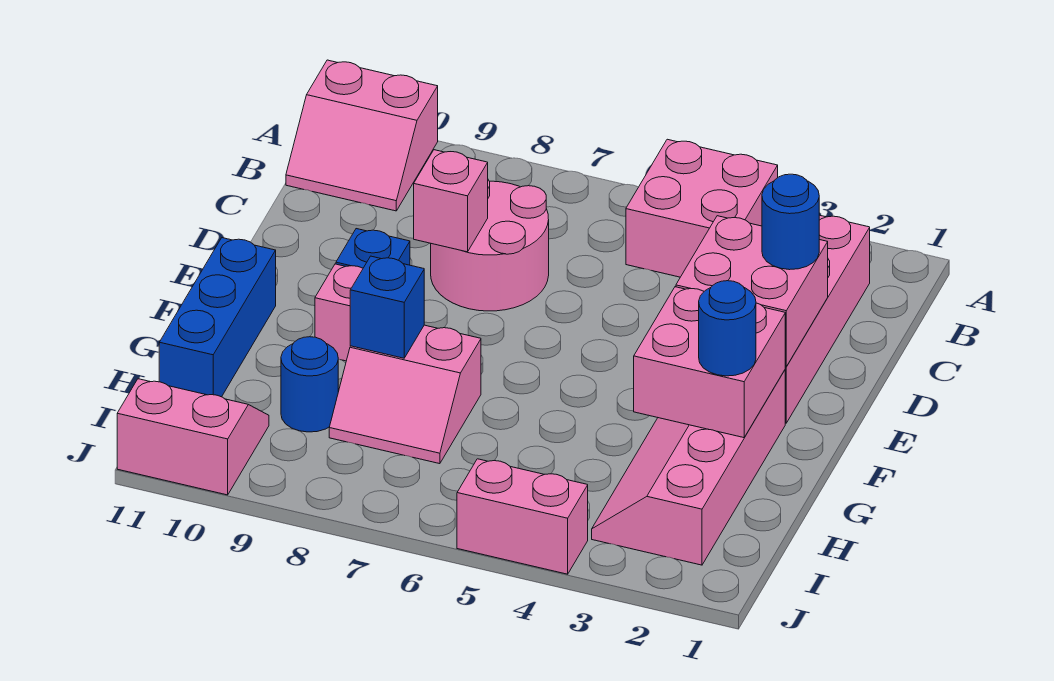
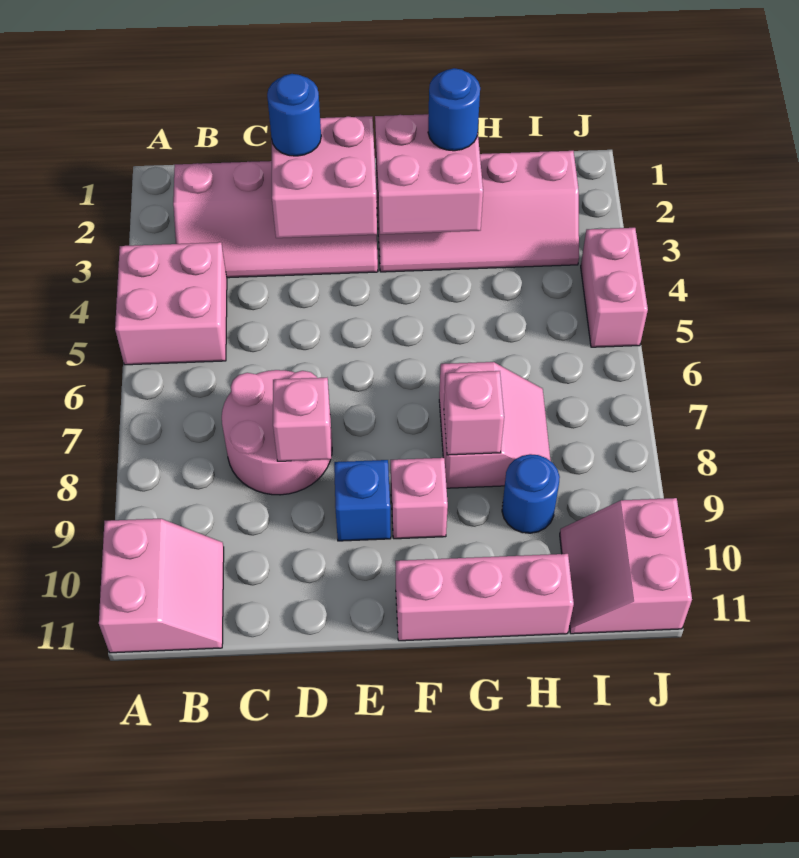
blue 1x3 brick [159,238,276,397] -> pink 1x3 brick [396,554,574,641]
blue 1x1 brick [350,256,424,358] -> pink 1x1 brick [444,371,504,455]

